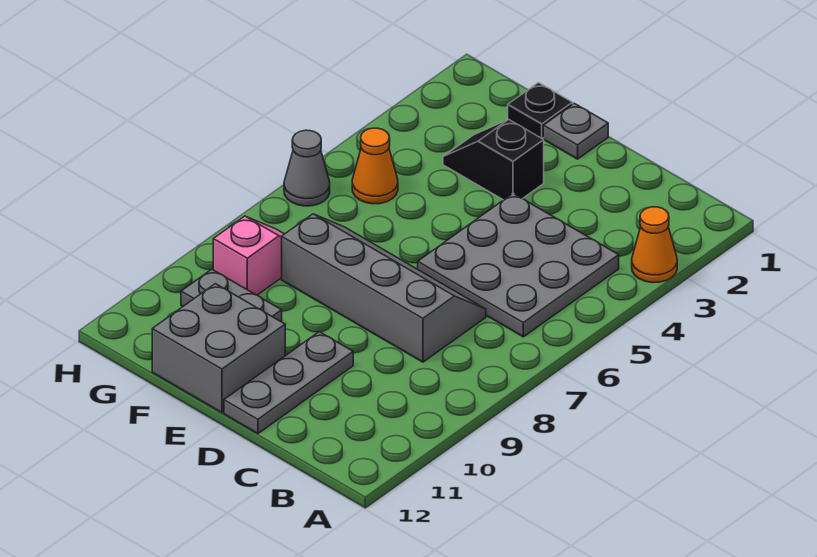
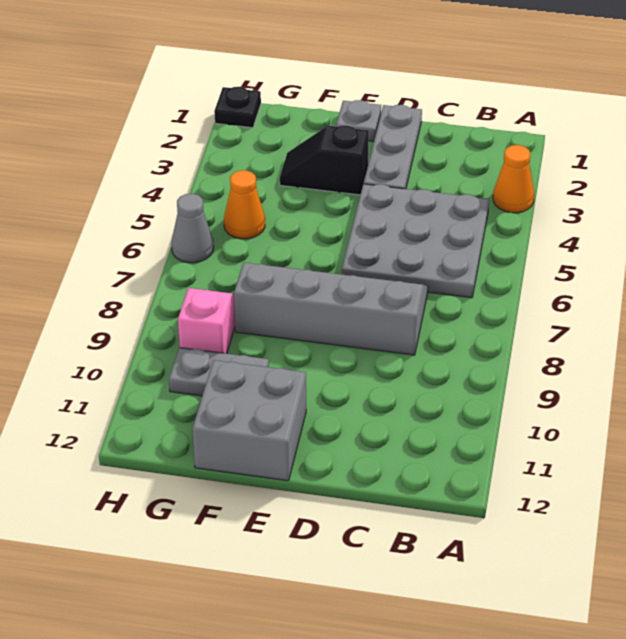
grey 1x3 plate [224,332,353,434] -> grey 1x3 plate moved to [364,105,422,189]
black 1x1 plate [508,83,573,138] -> black 1x1 plate moved to [214,87,261,128]

